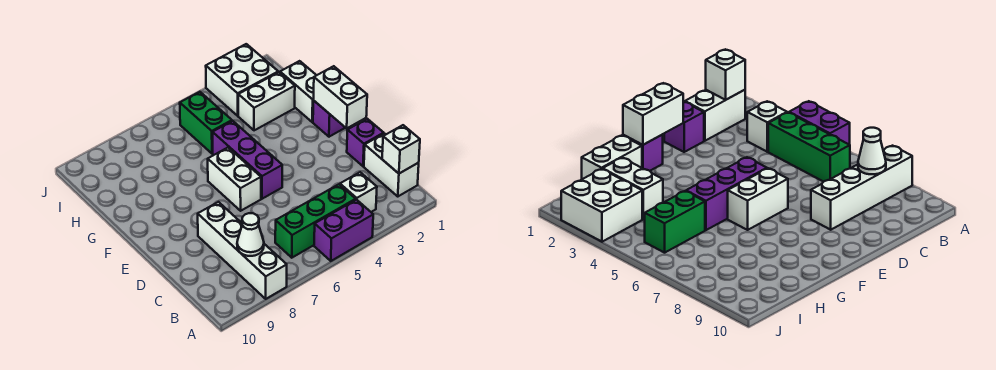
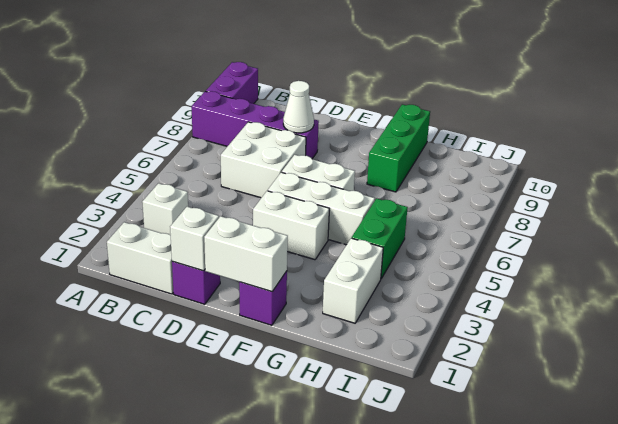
purple 1x2 brick [314,200,373,261] -> purple 1x2 brick moved to [206,62,258,104]
white 1x4 brick [198,202,287,299] -> purple 1x4 brick [192,91,319,158]
white 1x1 brick [382,125,420,173] -> white 1x1 brick moved to [170,207,219,271]
green 1x3 brick [275,184,356,258] -> green 1x3 brick moved to [367,104,430,192]
white 1x1 cone [237,213,264,256] -> white 1x1 cone moved to [283,81,314,133]
purple 1x3 brick [213,121,282,199] -> white 1x3 brick [268,172,375,245]
white 1x2 brick [280,61,316,122] -> white 1x2 brick moved to [253,191,329,260]
green 1x2 brick [180,92,232,154] -> green 1x2 brick turned to [352,198,408,278]
white 2x2 brick [206,44,278,116] -> white 2x2 brick moved to [221,122,306,198]

